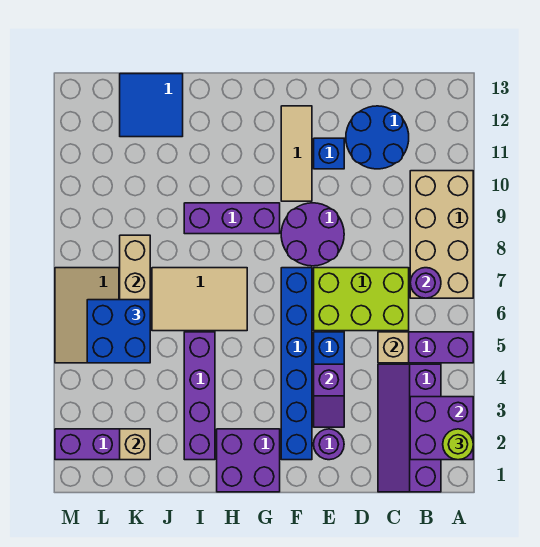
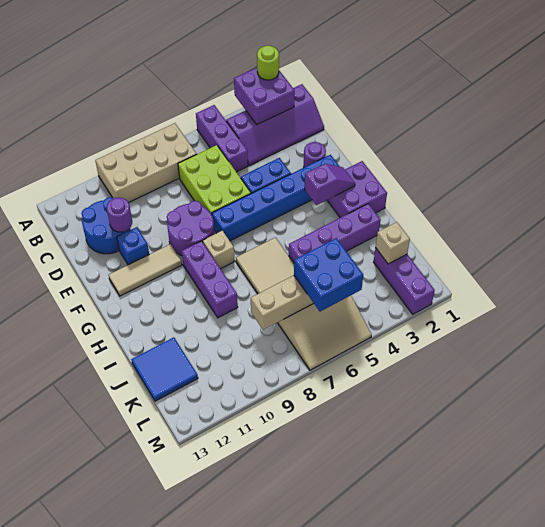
purple 1x1 round brick [410,268,441,298] -> purple 1x1 round brick moved to [107,197,132,232]
tan 1x1 brick [378,332,409,363] -> tan 1x1 brick moved to [203,231,235,269]
purple 1x2 slope [314,364,344,427] -> purple 1x2 slope moved to [305,164,355,205]

